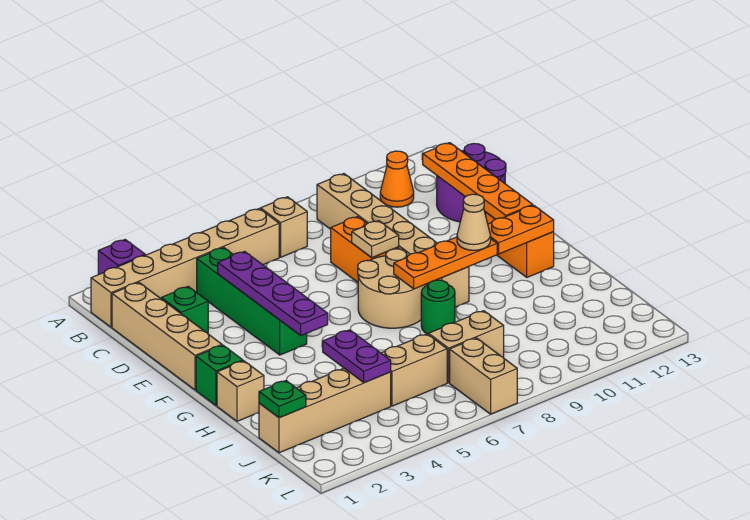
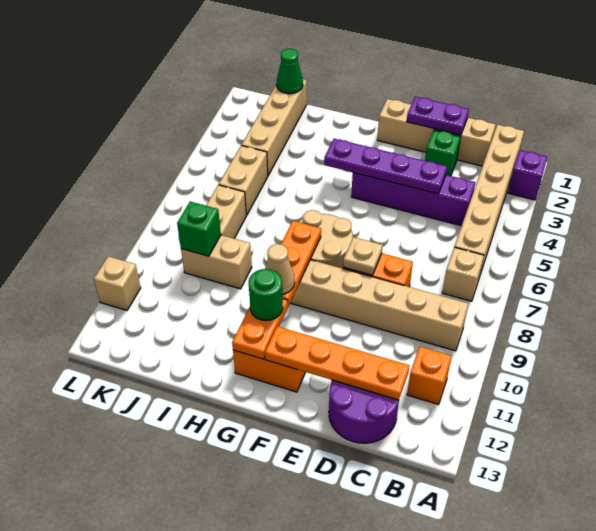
orange 1x1 cone [380,151,414,207] -> orange 1x1 brick [407,347,451,404]
green 1x4 brick [197,247,307,355] -> purple 1x4 brick [351,173,475,226]
green 1x1 brick [196,345,243,406] -> green 1x1 brick moved to [177,201,221,256]
tan 1x1 brick [217,361,264,421] -> tan 1x1 brick moved to [94,256,141,310]
green 1x1 round brick [421,280,455,335] -> green 1x1 round brick moved to [249,269,283,321]
purple 1x2 plate [323,330,391,383] -> purple 1x2 plate moved to [407,97,469,135]
green 1x1 plate [259,381,306,418] -> green 1x1 cone [277,49,303,94]
tan 1x2 brick [450,338,517,414] -> tan 1x2 brick moved to [181,235,252,289]

